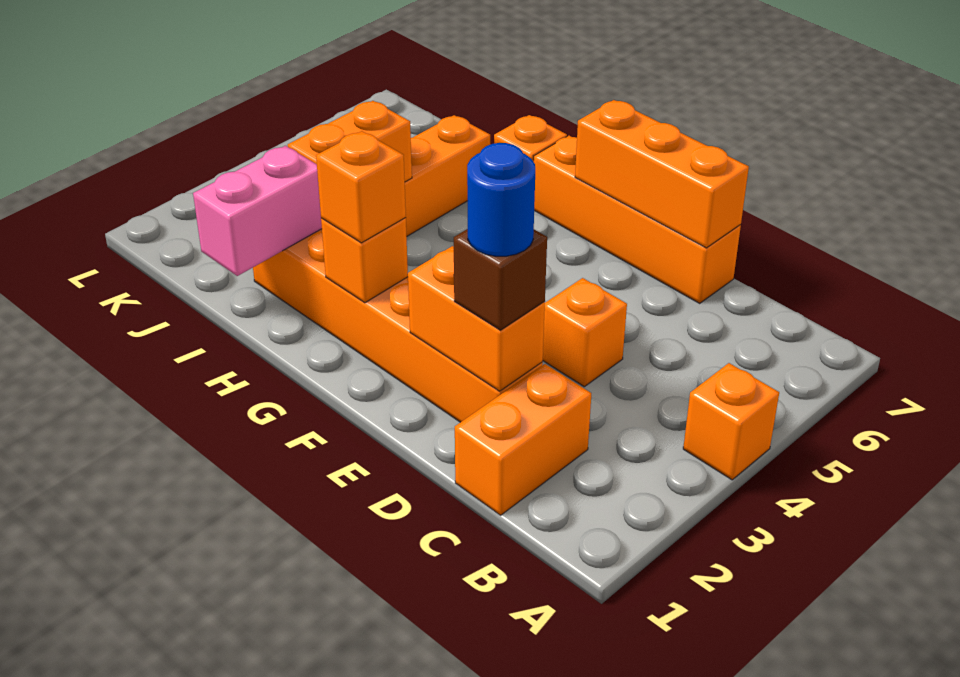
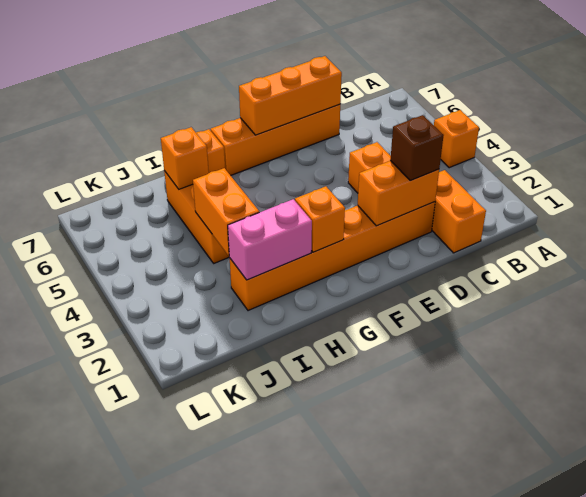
blue 1x1 round brick [467,143,535,256] -> none
orange 1x1 brick [316,131,406,243] -> orange 1x1 brick moved to [161,127,209,189]
pink 1x2 brick [193,146,322,276] -> pink 1x2 brick turned to [228,199,312,280]

